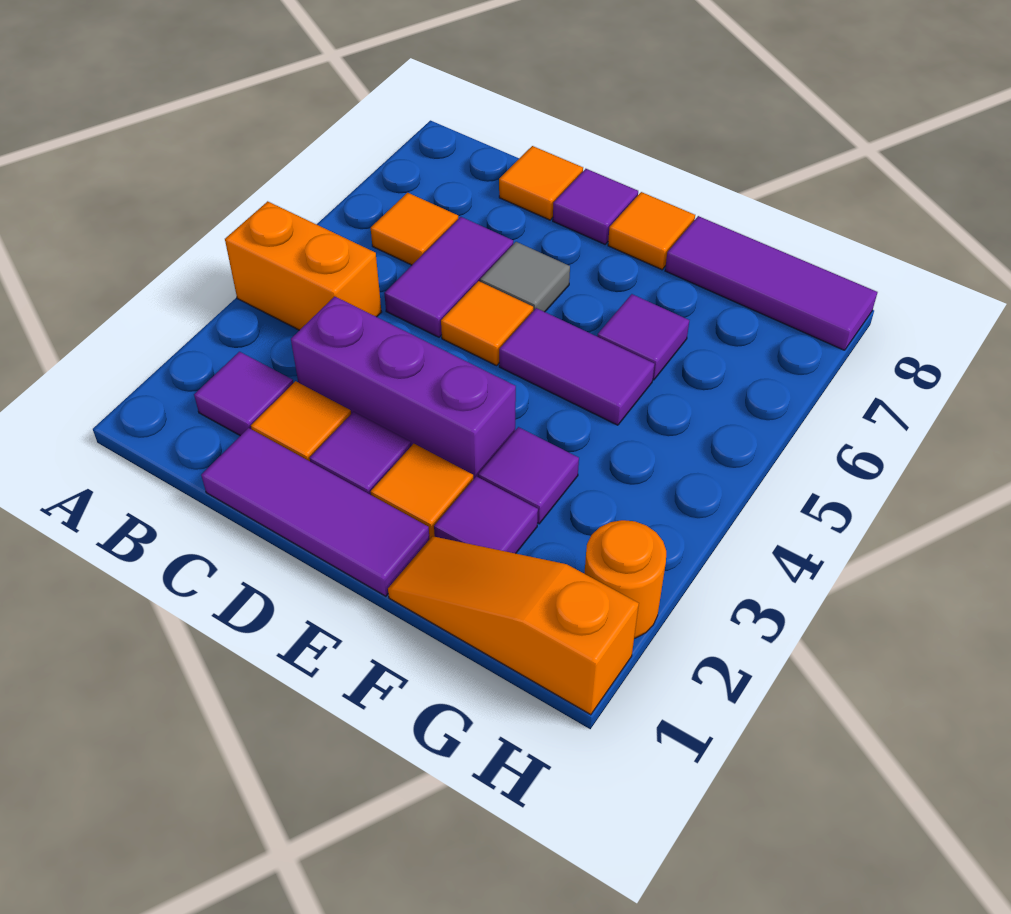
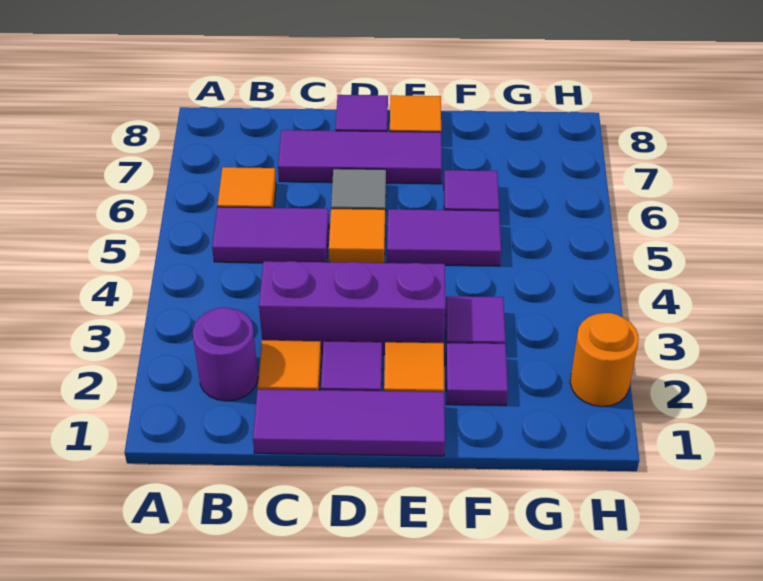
orange 1x2 brick [225,201,381,330] -> none
purple 1x1 tile [194,352,293,436] -> purple 1x1 round brick [193,308,258,401]
purple 1x2 tile [384,217,513,337] -> purple 1x2 tile turned to [212,207,329,263]
orange 1x1 tile [499,146,583,220] -> none
orange 1x3 slope [388,536,639,715] -> none
purple 1x3 tile [665,216,877,350] -> purple 1x3 tile moved to [278,130,442,184]

